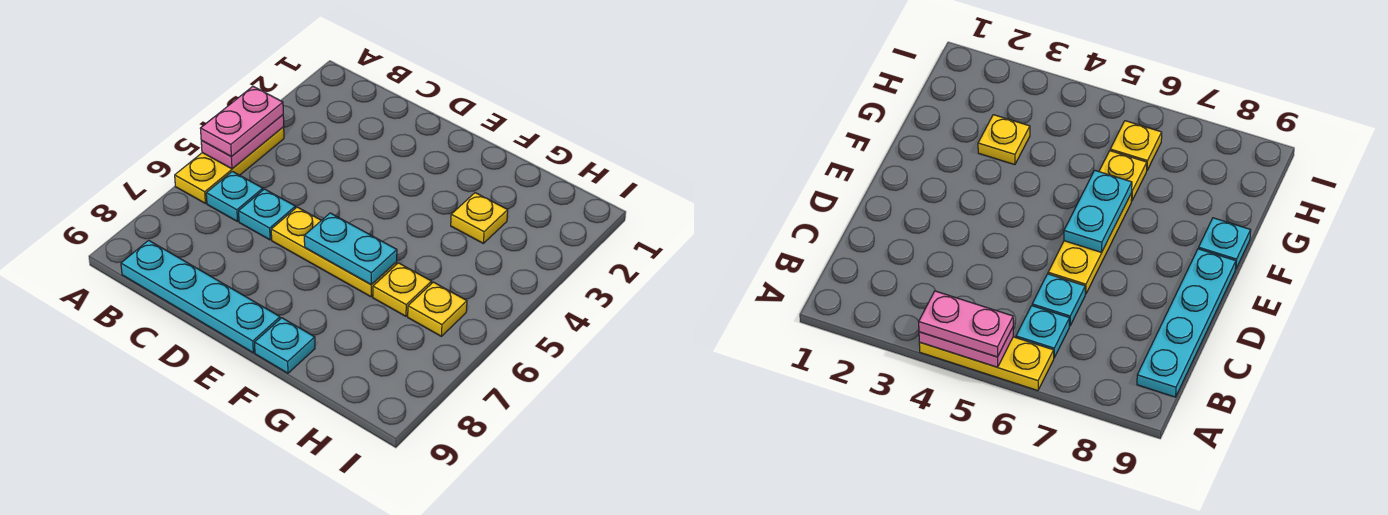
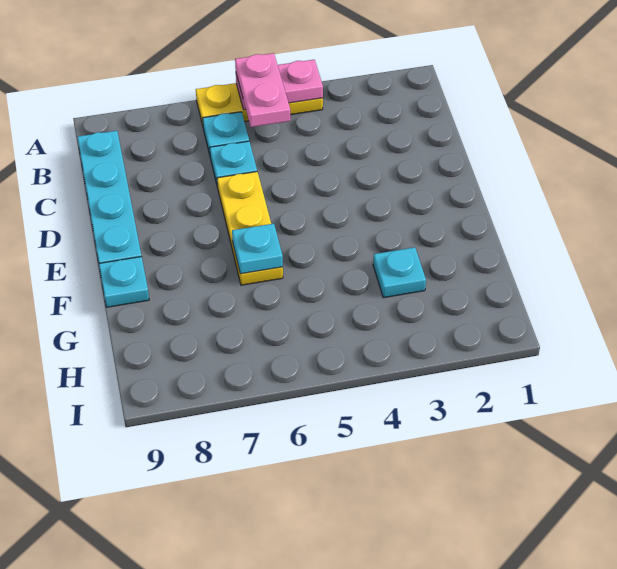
pink 1x2 plate [200,86,283,157] -> pink 1x2 plate turned to [235,53,291,127]
cyan 1x2 plate [304,213,397,285] -> cyan 1x1 plate [232,224,283,274]
yellow 1x1 plate [451,193,508,243] -> cyan 1x1 plate [373,247,426,298]
yellow 1x1 plate [373,263,432,316] -> none
yellow 1x1 plate [408,282,467,336] -> none

